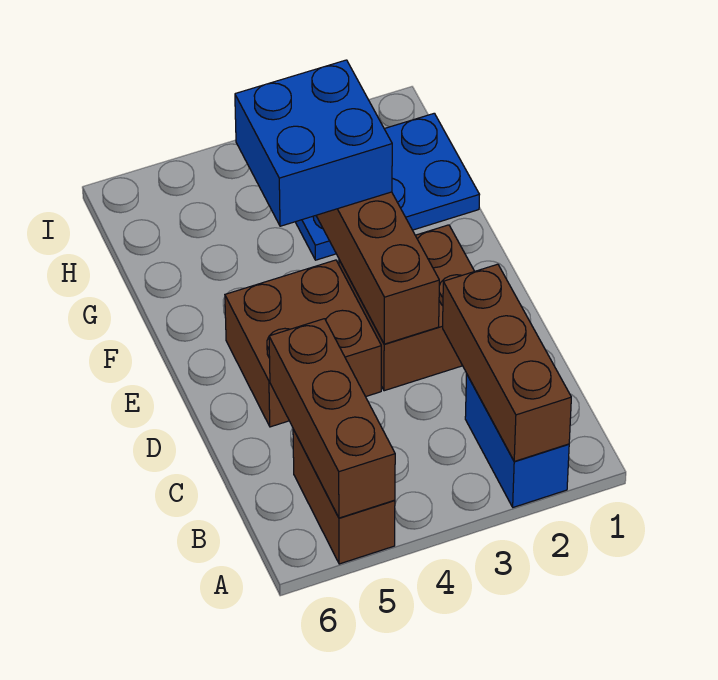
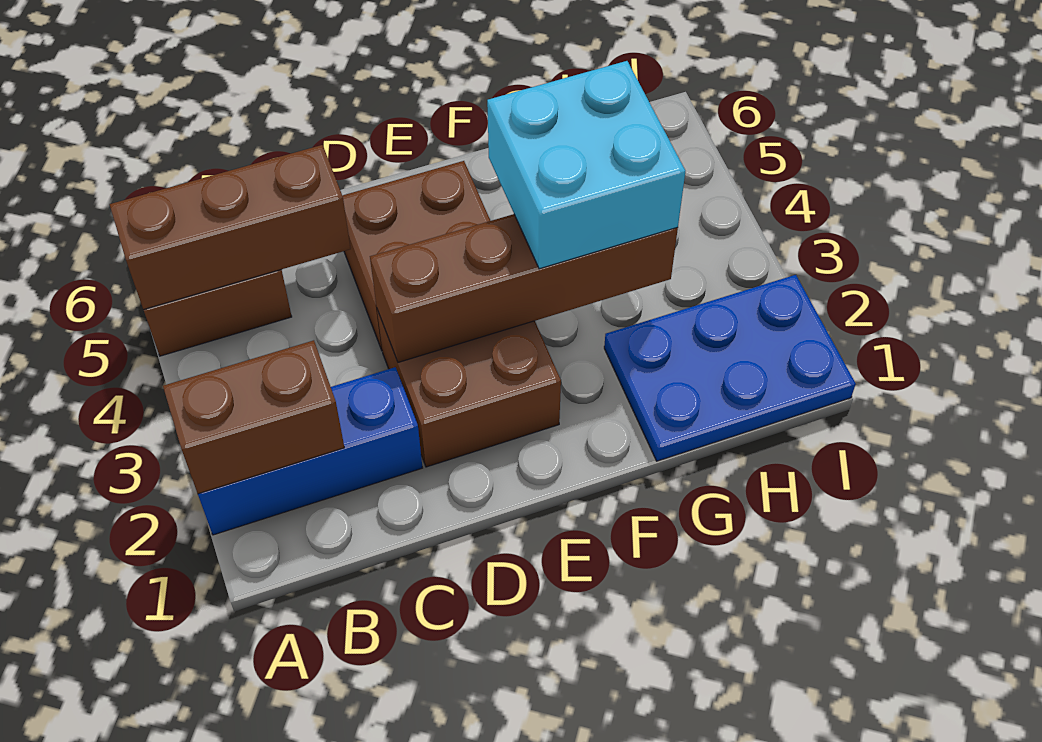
blue 1x2 brick [465,374,569,507] -> blue 1x3 brick [198,367,422,535]
brown 1x3 brick [443,264,571,461] -> brown 1x2 brick [163,340,344,494]
blue 2x2 brick [235,60,392,226] -> cyan 2x2 brick [487,61,685,269]
blue 2x3 plate [296,113,480,260] -> blue 2x3 plate turned to [604,275,856,461]

